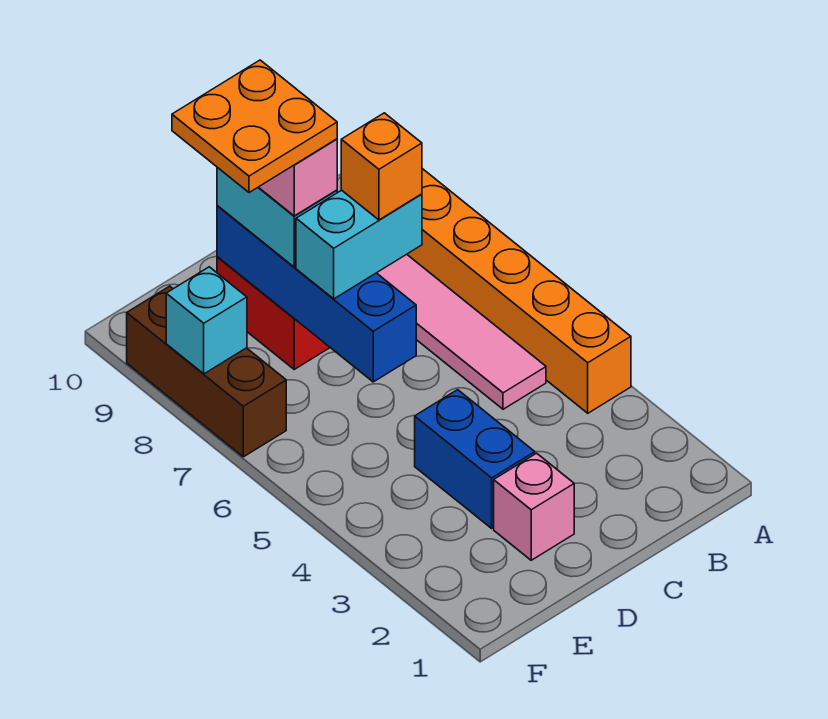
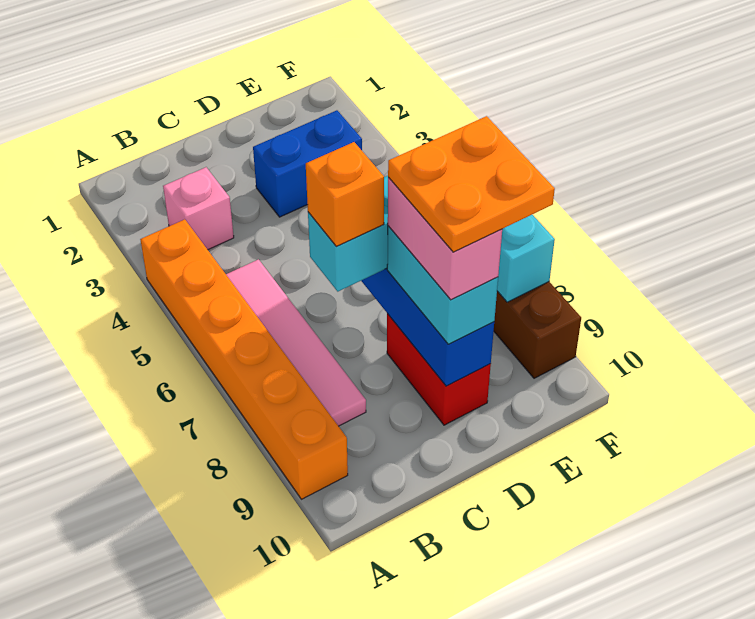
pink 1x1 brick [494,453,574,560] -> pink 1x1 brick moved to [163,167,234,250]
blue 1x2 brick [415,390,535,528] -> blue 1x2 brick turned to [253,110,362,217]

